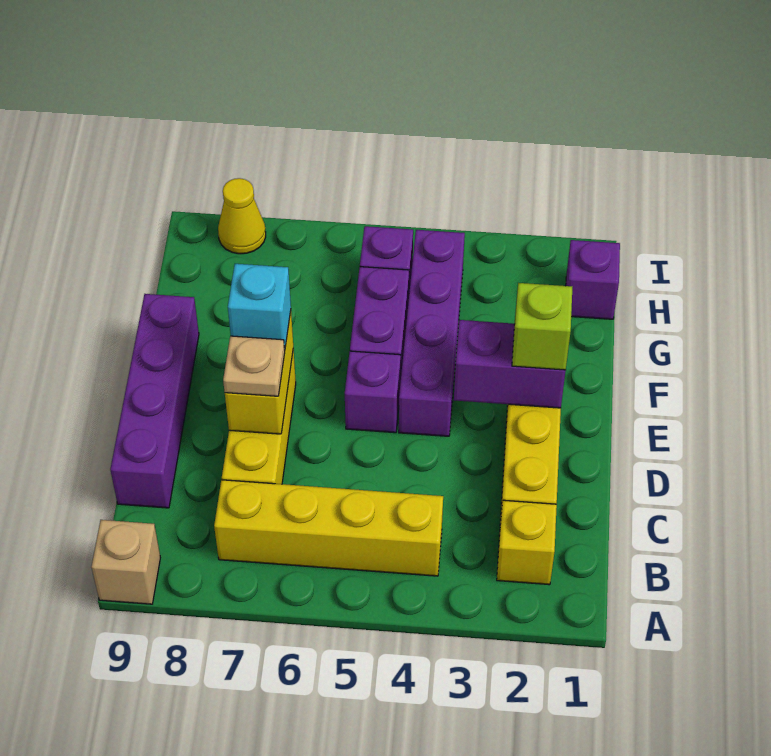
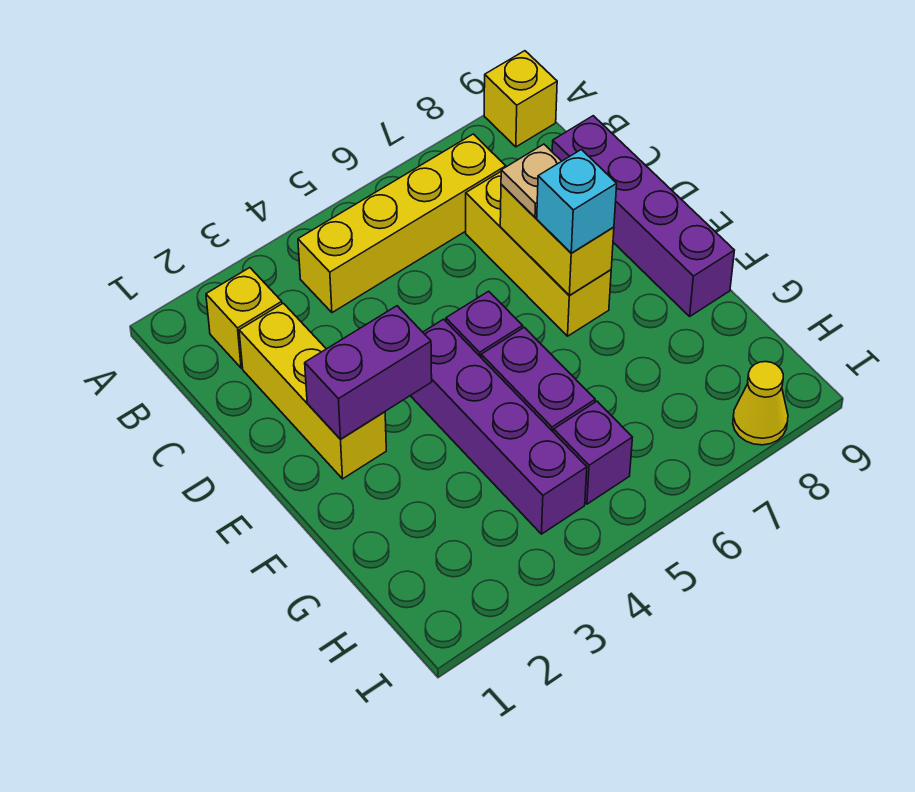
tan 1x1 brick [91,520,160,604] -> yellow 1x1 brick [484,51,557,147]
lime 1x1 brick [512,283,572,370] -> none
purple 1x1 brick [566,240,620,319] -> none

